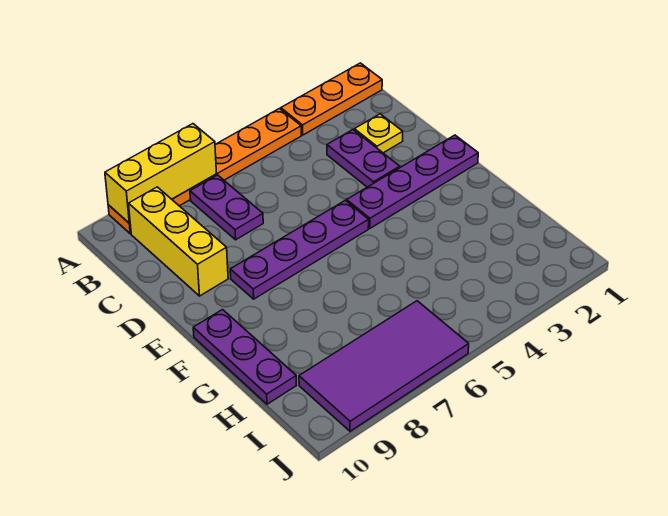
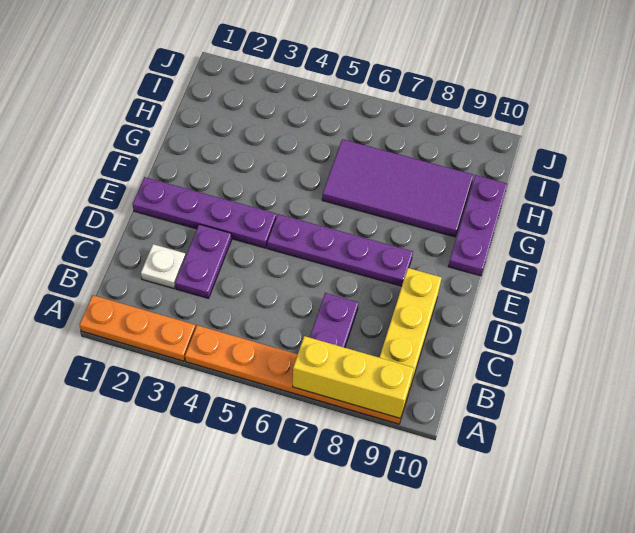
yellow 1x1 plate [354,114,403,153] -> white 1x1 plate [141,244,186,288]
purple 2x4 tile [299,301,469,431] -> purple 2x4 tile moved to [322,139,473,237]

